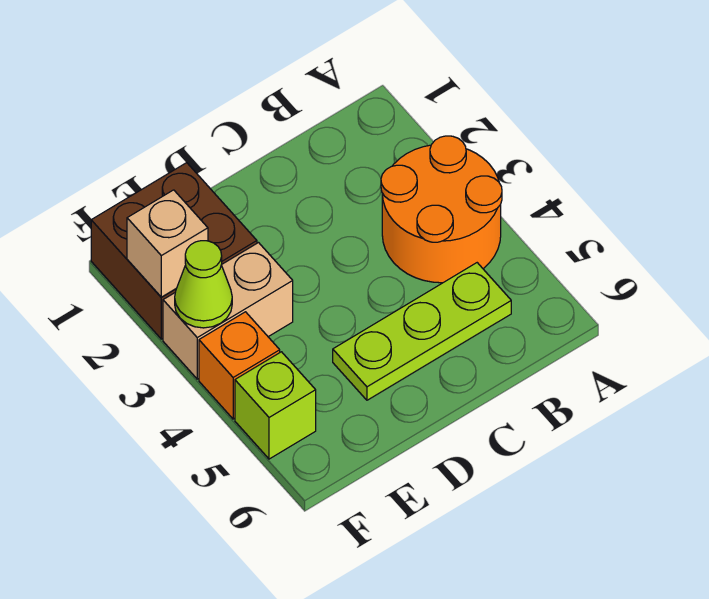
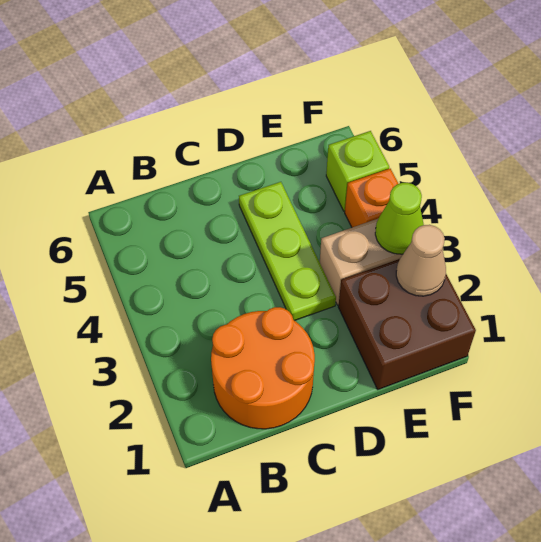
orange 2x2 round brick [381,136,502,283] -> orange 2x2 round brick moved to [211,307,315,429]
lime 1x3 plate [333,263,511,400] -> lime 1x3 plate turned to [239,182,336,321]
tan 1x1 brick [127,190,208,297] -> tan 1x1 cone [396,225,446,296]

